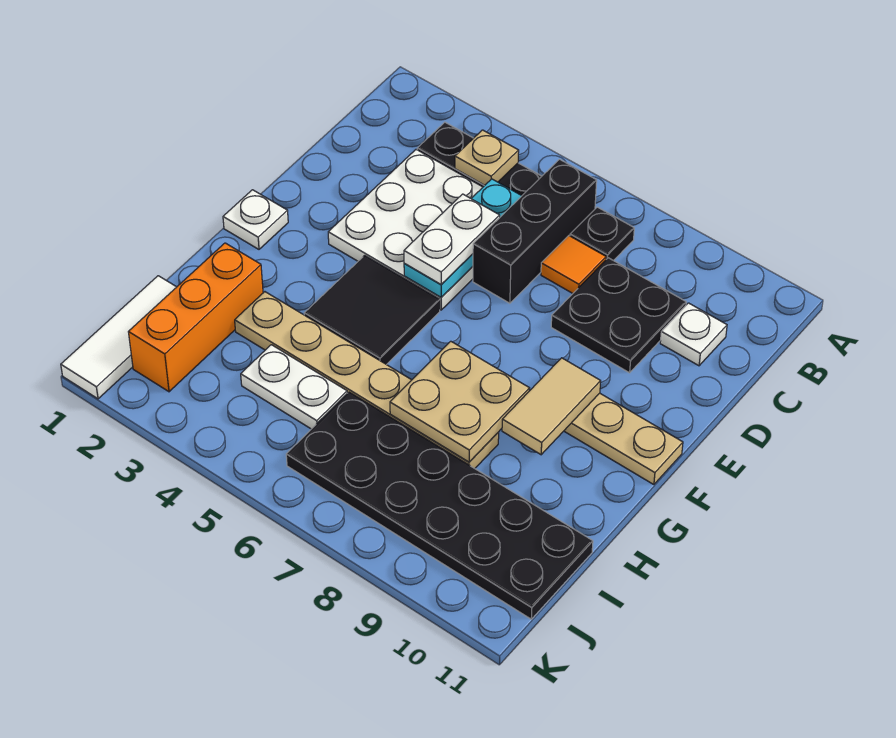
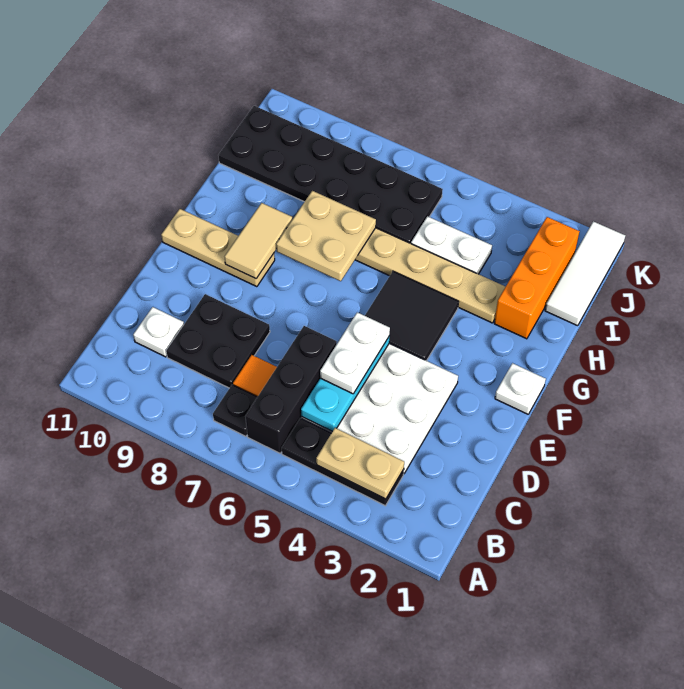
tan 1x1 plate [455,130,519,185] -> tan 1x2 plate [316,428,404,499]

